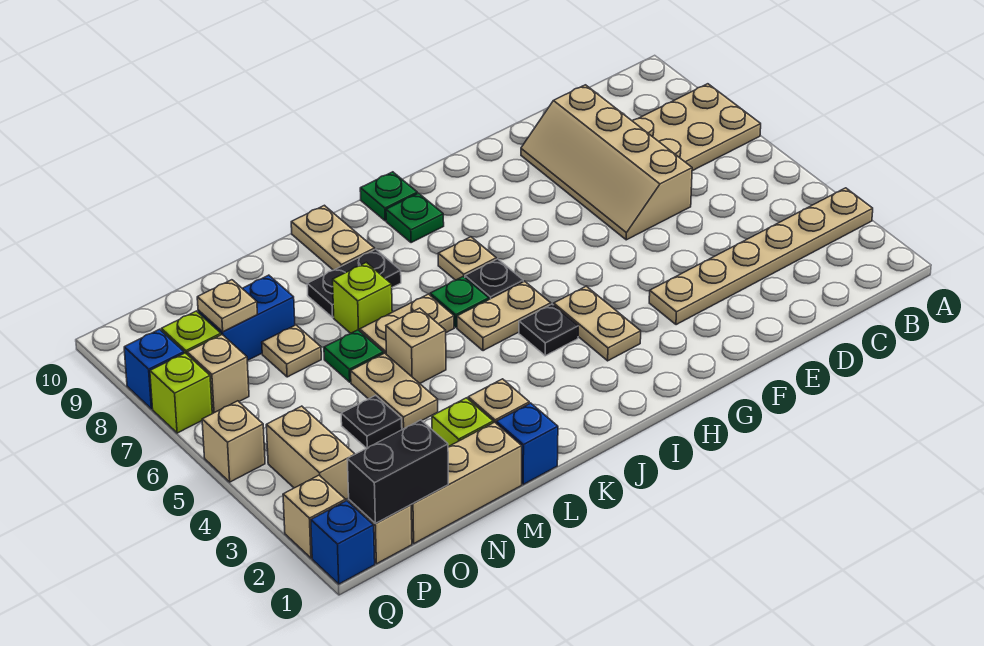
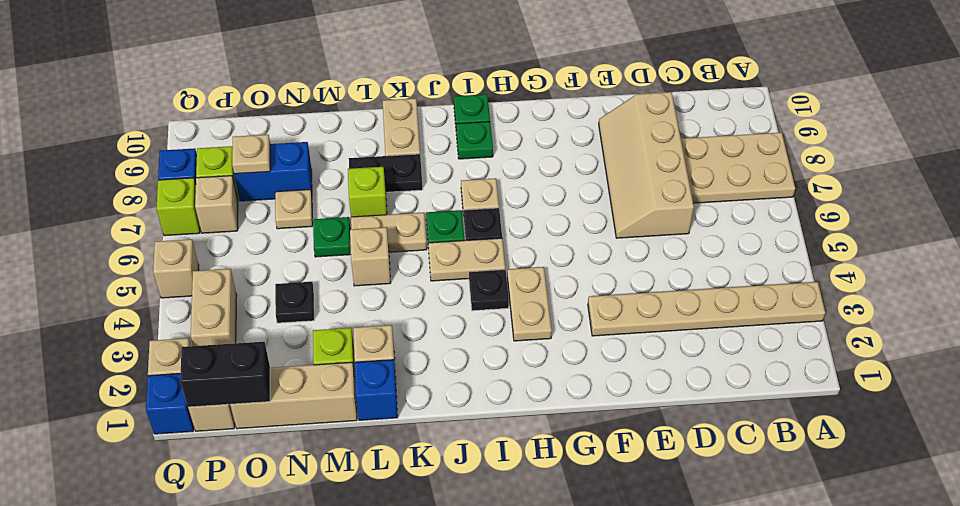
tan 1x2 plate [351,353,438,429] -> none

